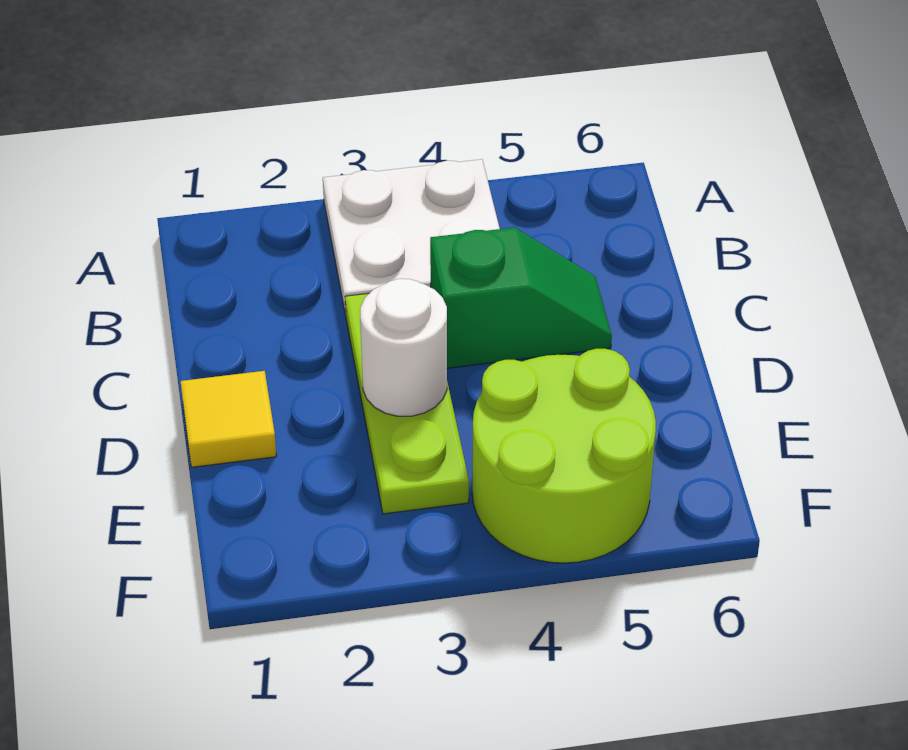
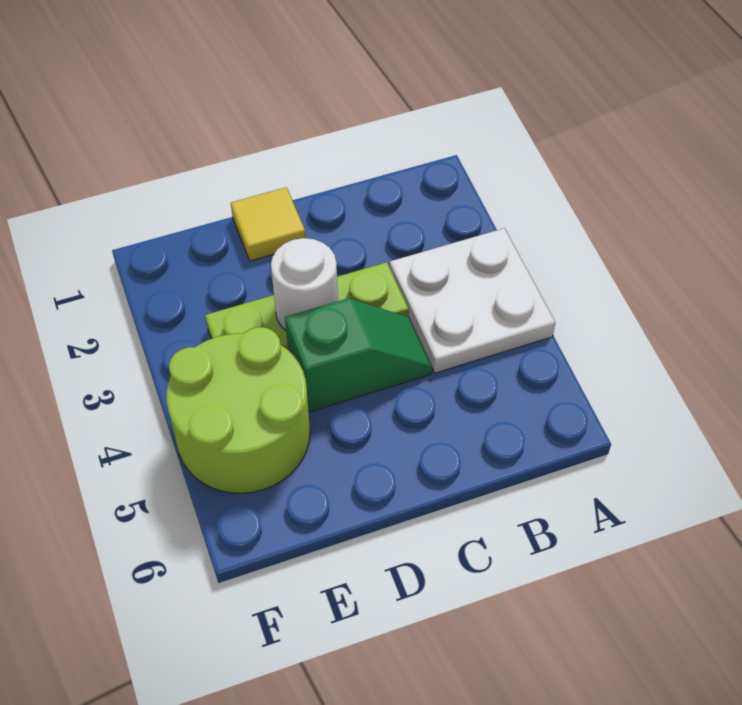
green 1x2 slope [430,227,612,368] -> green 1x2 slope turned to [285,298,432,412]

